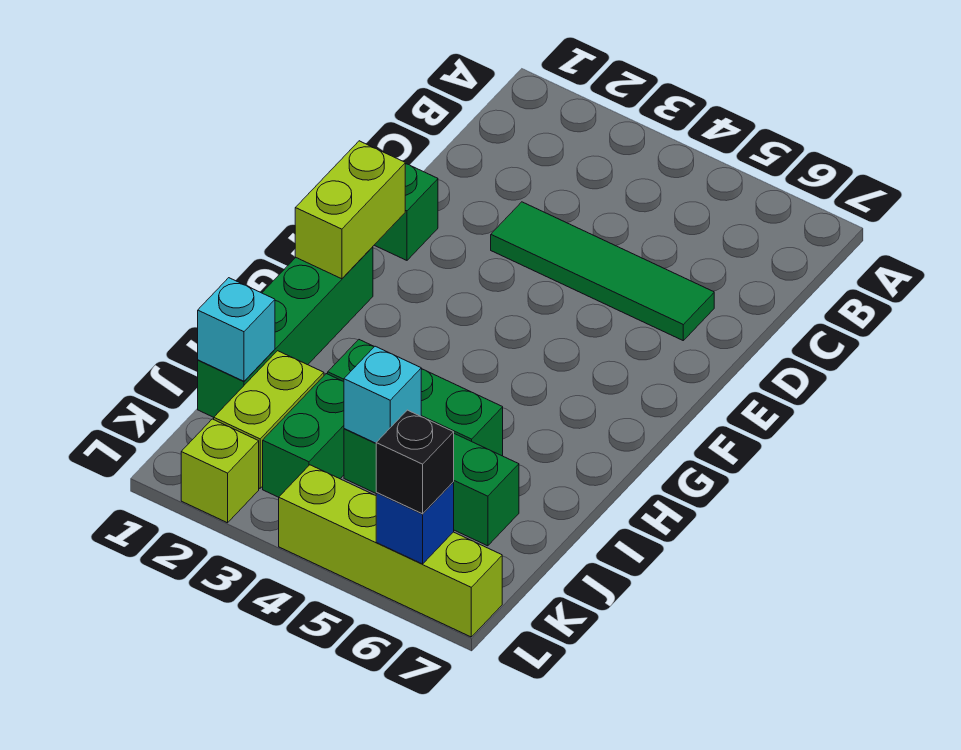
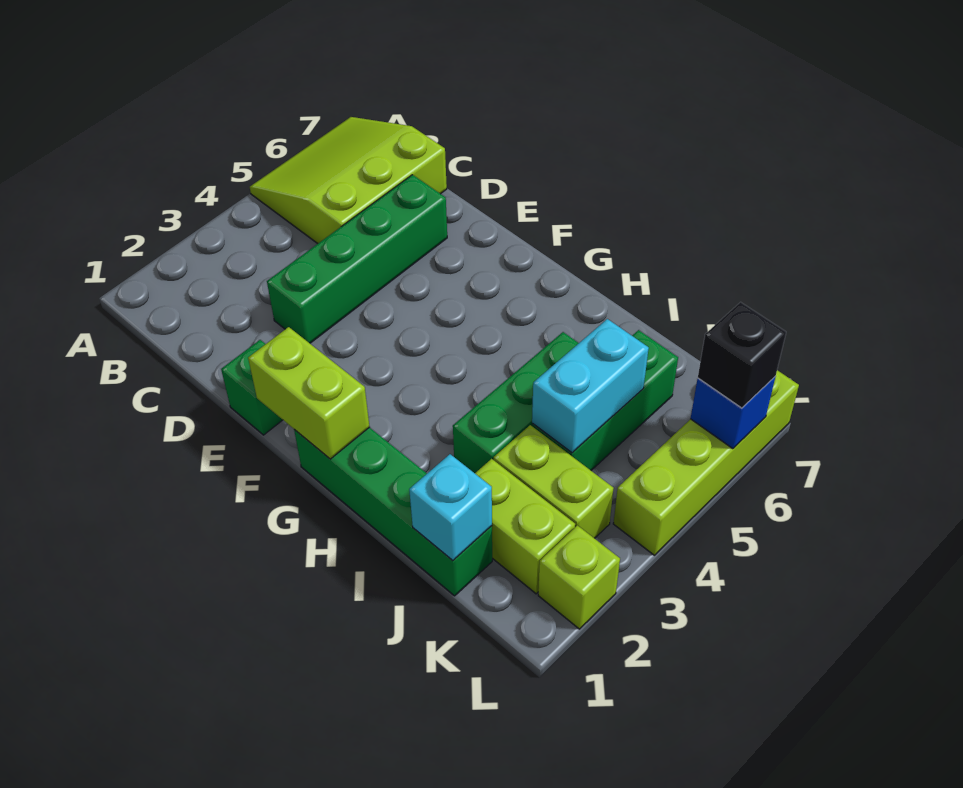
none -> lime 3x3 slope [250,117,447,244]
green 1x4 tile [491,202,714,340] -> green 1x4 brick [267,175,447,343]
green 1x2 brick [263,374,344,497] -> lime 1x2 brick [494,425,614,538]
cyan 1x1 brick [344,346,421,443] -> cyan 1x2 brick [532,319,649,453]

